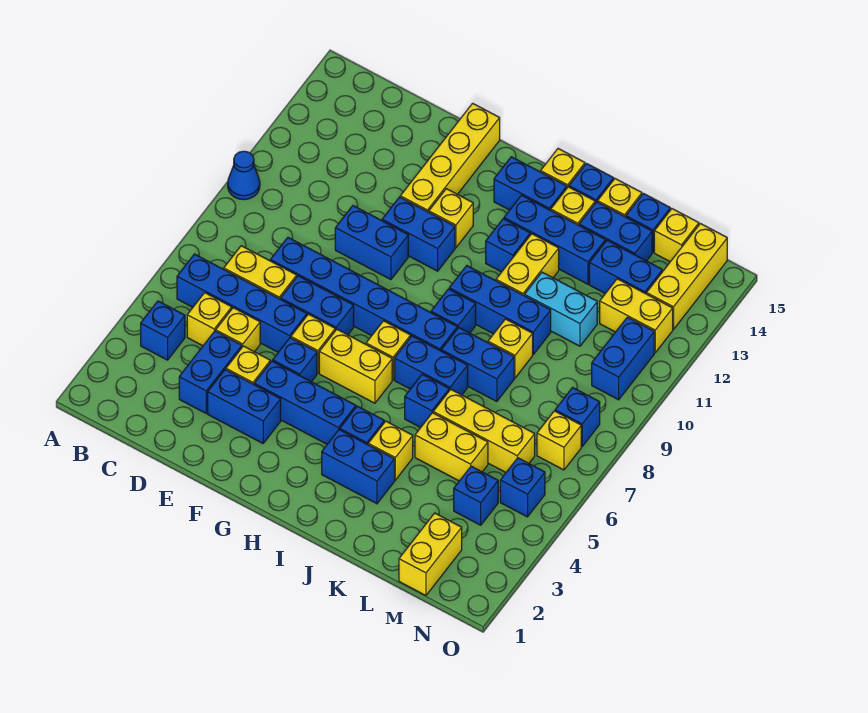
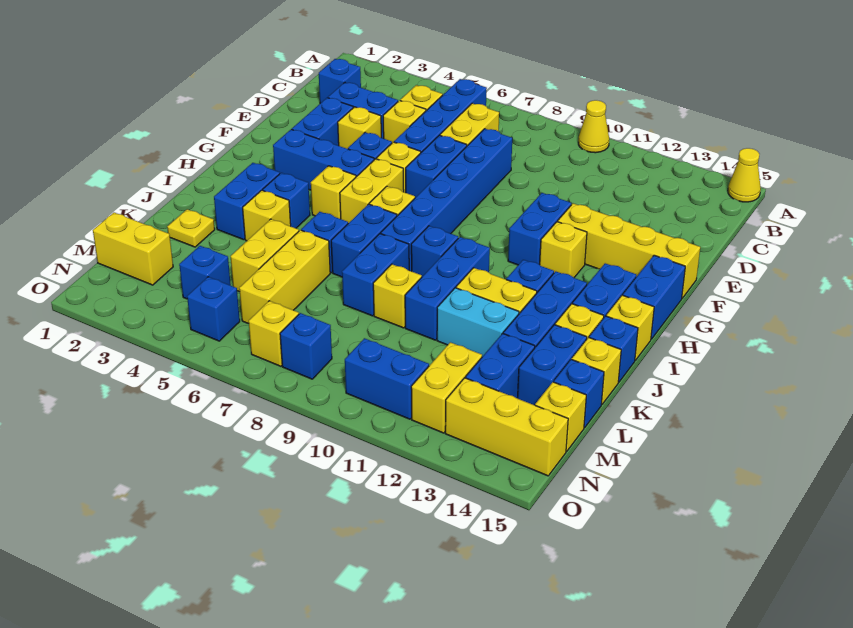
blue 1x1 cone [228,151,260,200] -> yellow 1x1 cone [578,100,609,153]
none -> yellow 1x1 cone [728,148,761,202]
blue 1x1 brick [141,301,185,360] -> blue 1x1 brick moved to [319,59,361,103]
blue 1x2 brick [335,206,408,280] -> blue 1x2 brick moved to [623,255,685,339]
blue 1x3 brick [254,361,356,444] -> blue 1x3 brick turned to [273,129,374,190]
none -> yellow 1x1 brick [311,166,356,219]
none -> yellow 1x1 plate [167,209,215,247]
cyan 1x2 brick [525,272,597,346] -> cyan 1x2 brick turned to [437,288,519,357]

